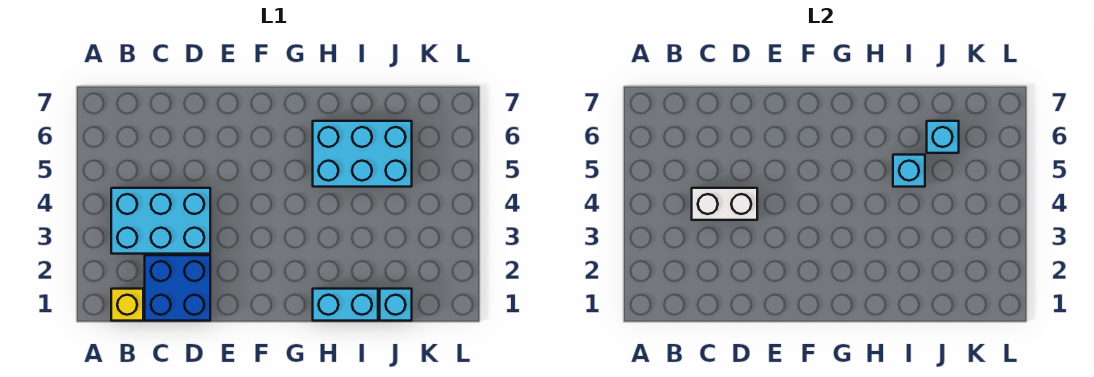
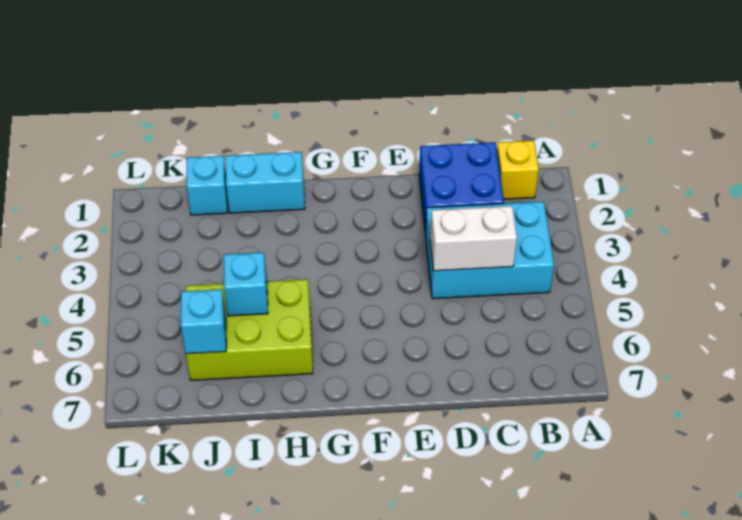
cyan 2x3 brick [313,121,412,187] -> lime 2x3 brick [186,279,313,380]

